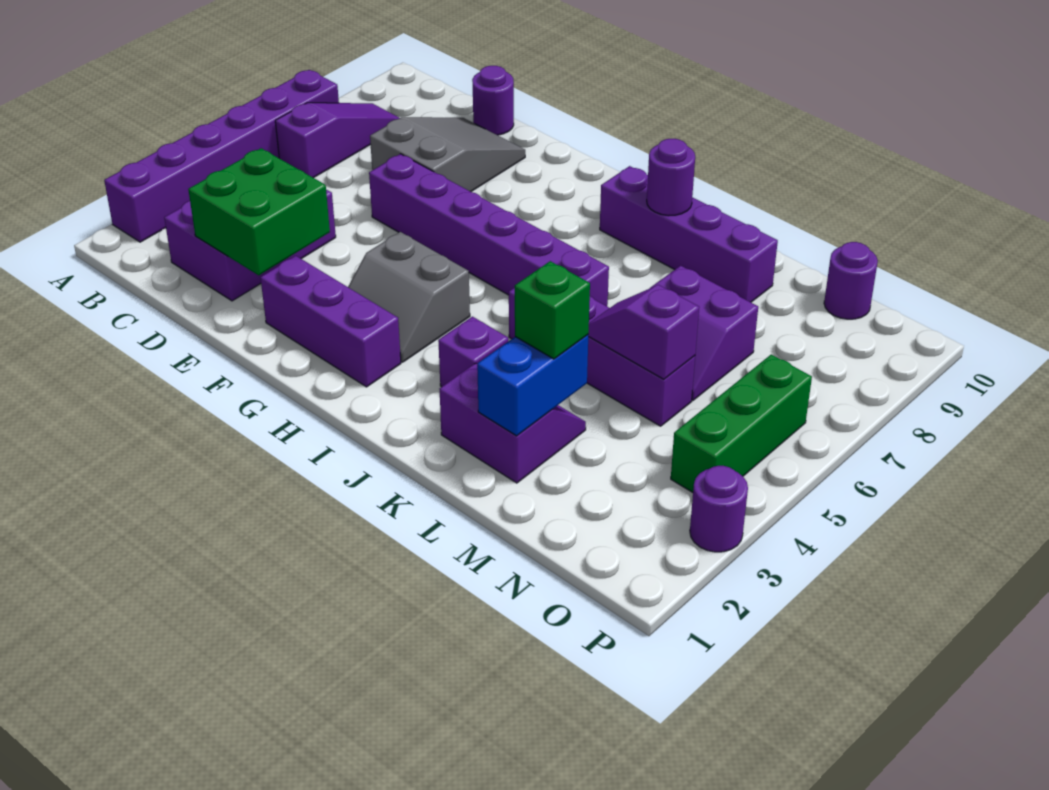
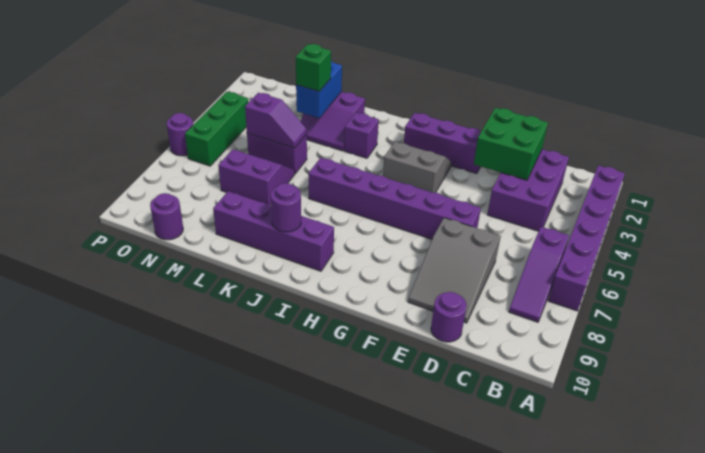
purple 1x4 brick [509,288,695,426] -> purple 1x2 brick [247,134,307,174]
purple 1x1 round brick [690,466,748,552] -> purple 1x1 round brick moved to [167,113,193,156]

